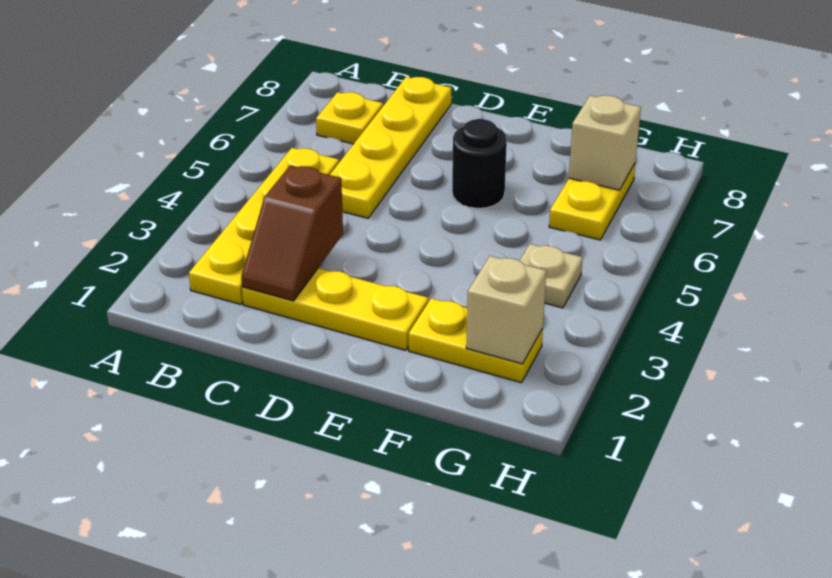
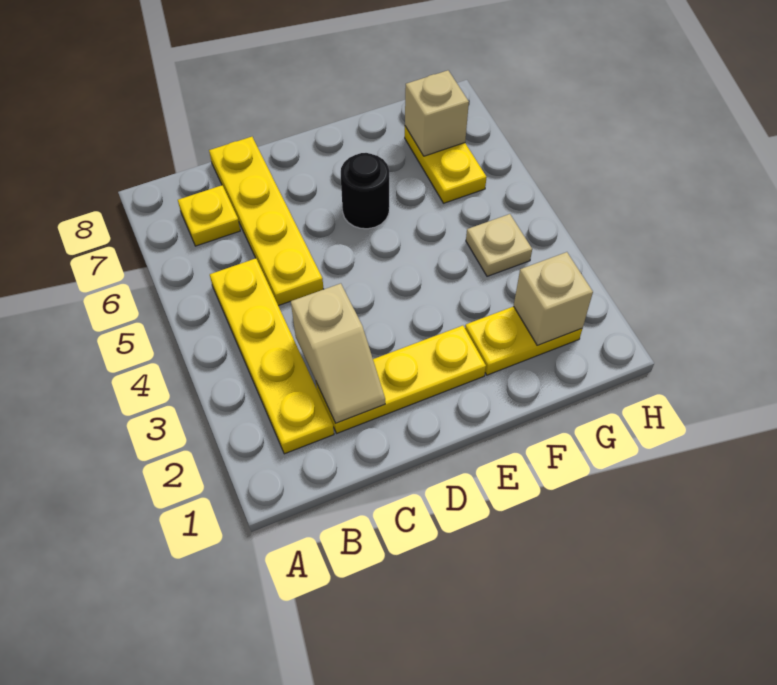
brown 1x2 slope [241,165,343,301] -> tan 1x2 slope [291,283,385,423]

